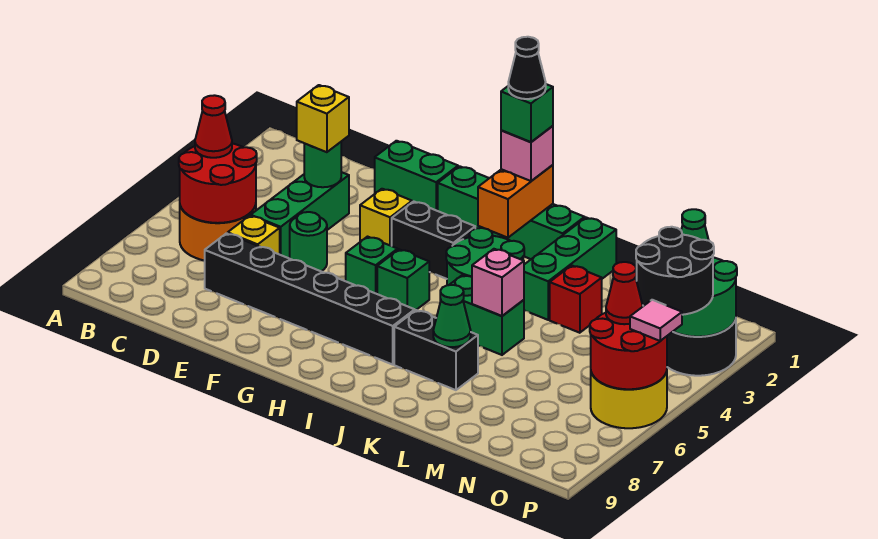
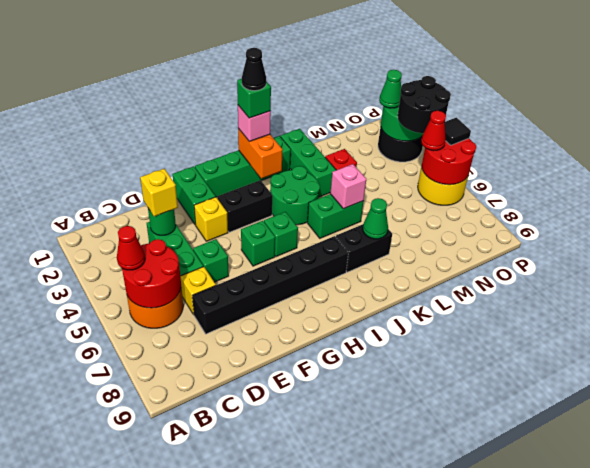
green 1x2 brick [375,141,458,211] -> green 1x2 brick turned to [172,166,216,225]
green 1x1 round brick [290,212,327,271] -> green 1x1 brick [193,239,229,282]
pink 1x1 tile [630,300,682,341] -> black 1x1 tile [445,118,471,145]

